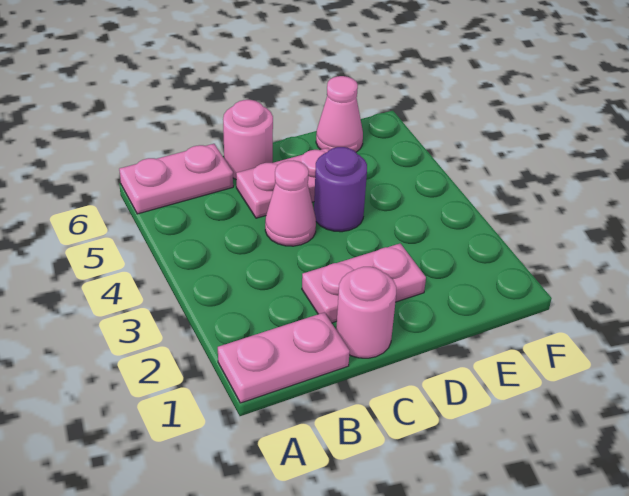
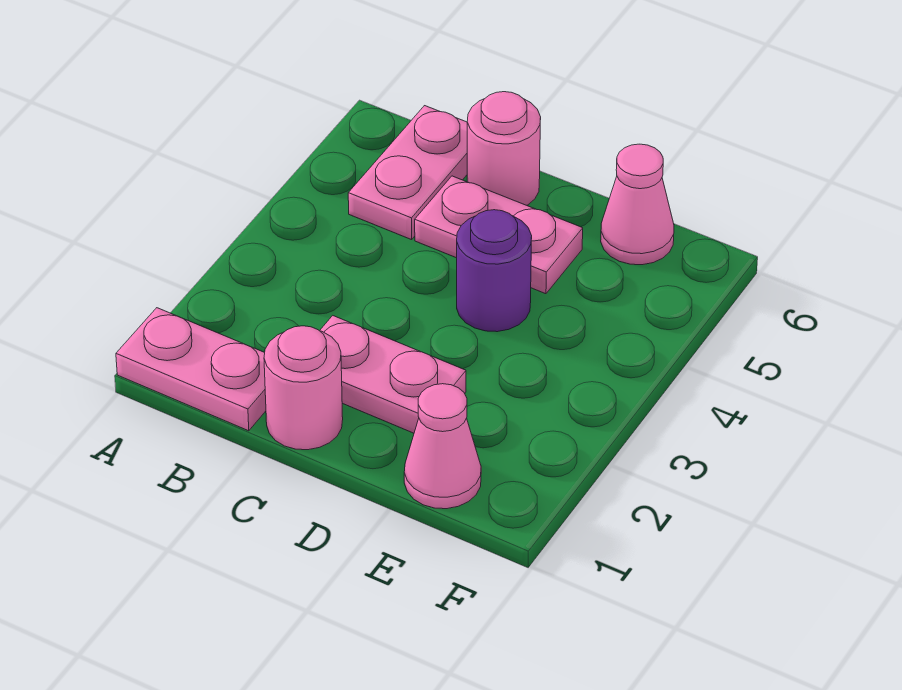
pink 1x2 plate [119,144,233,214] -> pink 1x2 plate turned to [348,106,467,240]
pink 1x1 cone [265,160,316,246] -> pink 1x1 cone moved to [404,384,481,509]

